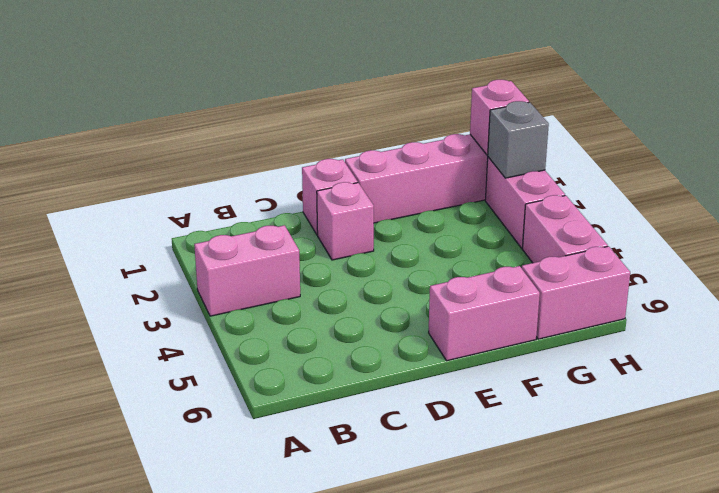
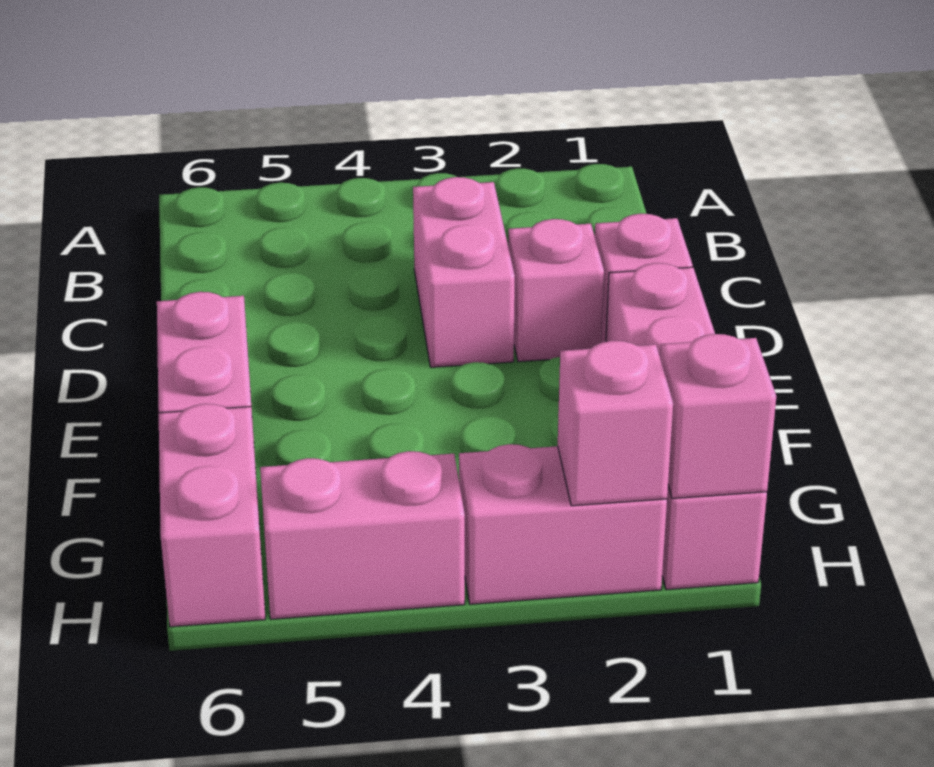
pink 1x2 brick [194,225,300,316] -> pink 1x2 brick moved to [413,177,515,367]
grey 1x1 brick [488,101,549,178] -> pink 1x1 brick [558,341,673,506]

